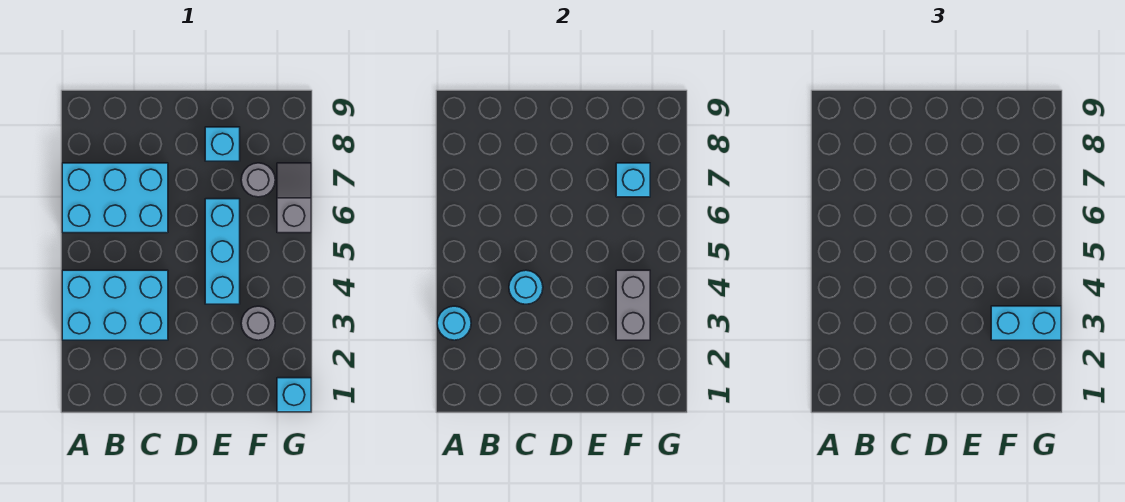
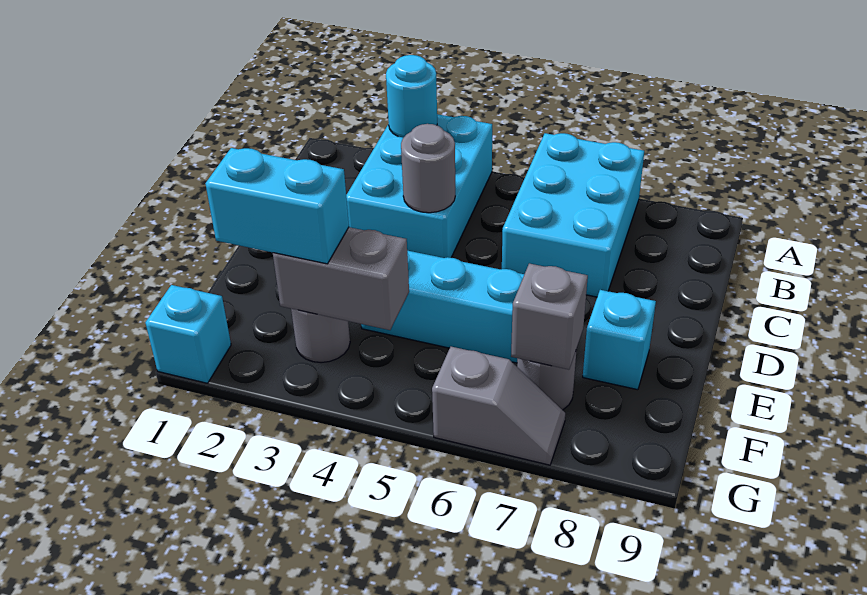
cyan 1x1 round brick [509,270,543,304] -> grey 1x1 round brick [401,124,455,213]
cyan 1x2 brick [991,306,1061,340] -> cyan 1x2 brick turned to [205,148,349,264]
cyan 1x1 brick [616,163,650,197] -> grey 1x1 brick [511,263,588,370]

